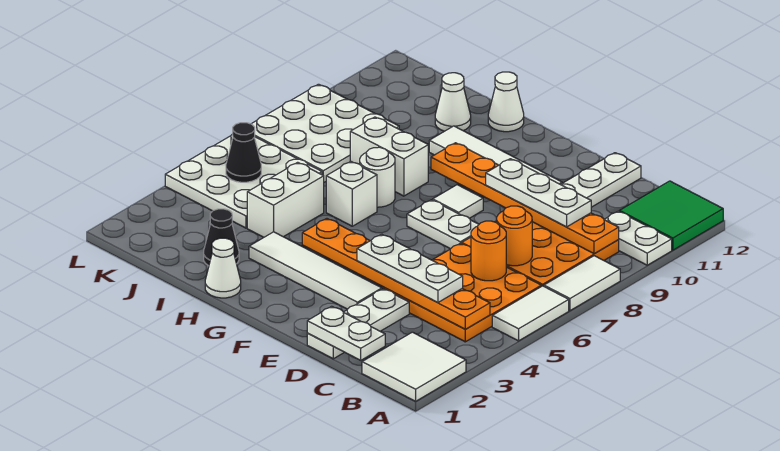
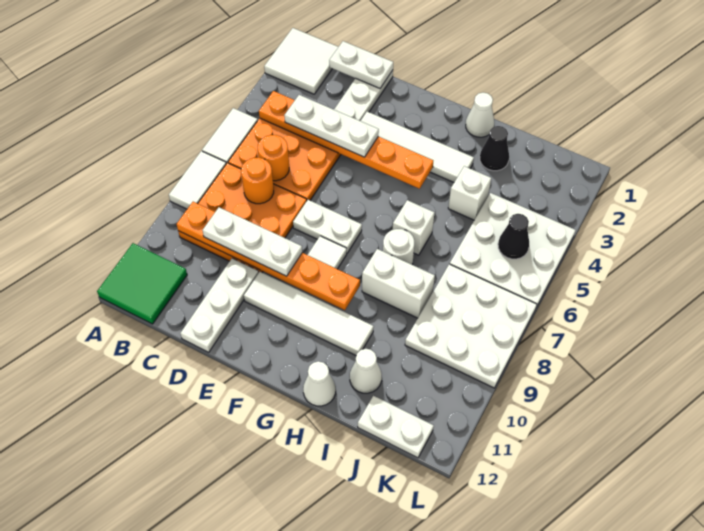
white 1x2 plate [604,211,672,265] -> white 1x2 plate moved to [358,396,434,458]
white 1x2 brick [247,162,324,238] -> white 1x1 brick [448,166,491,220]

